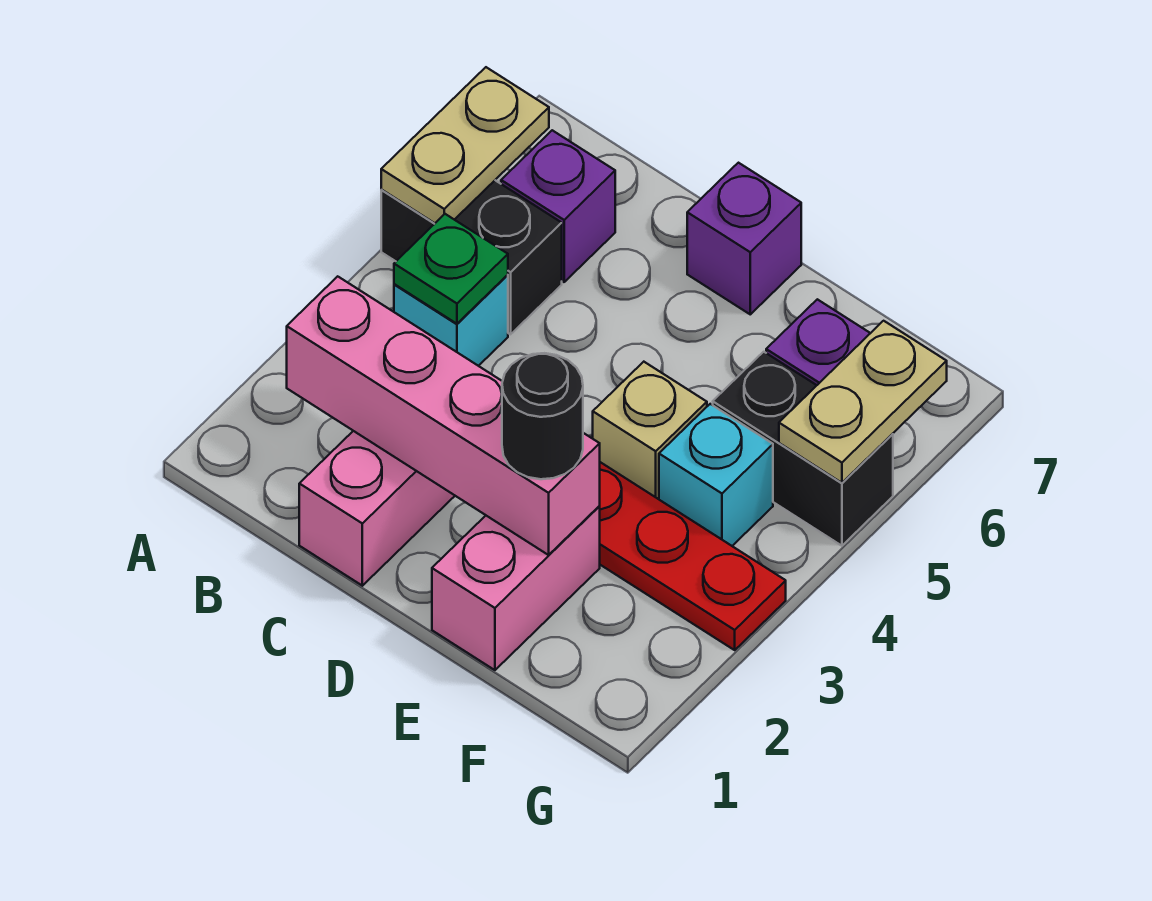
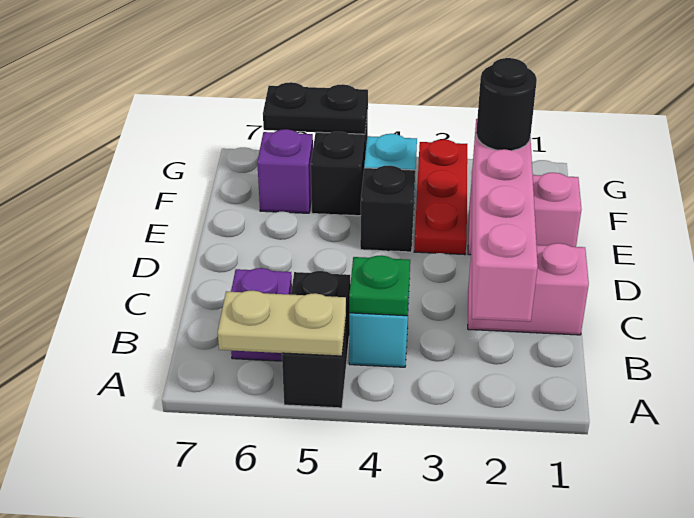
purple 1x1 brick [687,163,801,314] -> none
tan 1x1 brick [593,362,707,499] -> black 1x1 brick [360,165,415,252]
tan 1x2 plate [779,321,947,483] -> black 1x2 plate [263,82,368,134]

